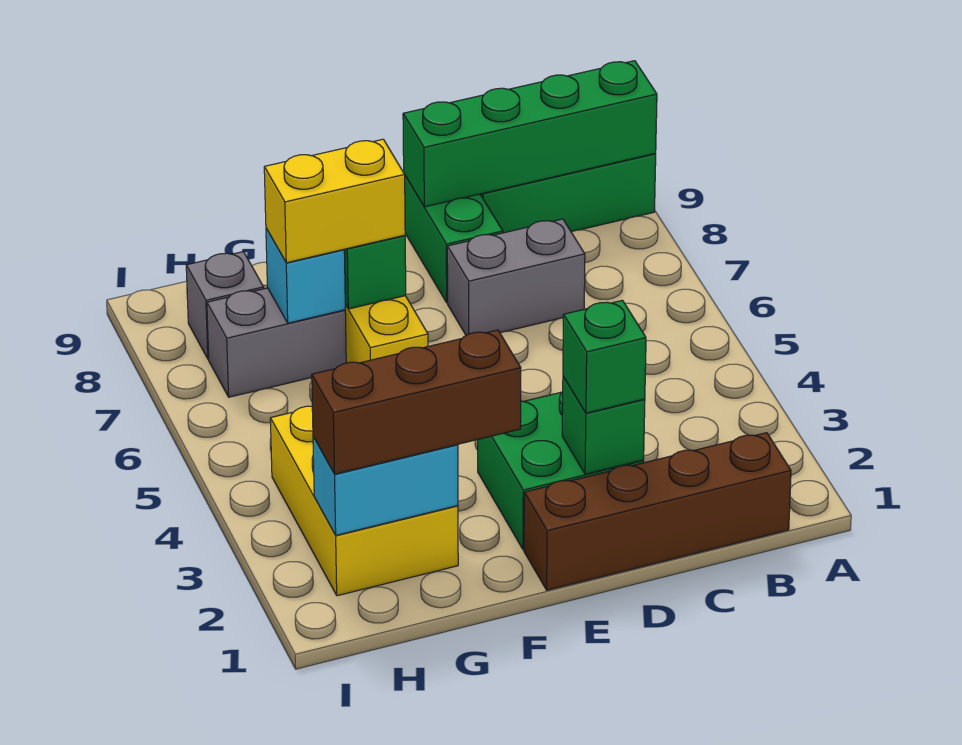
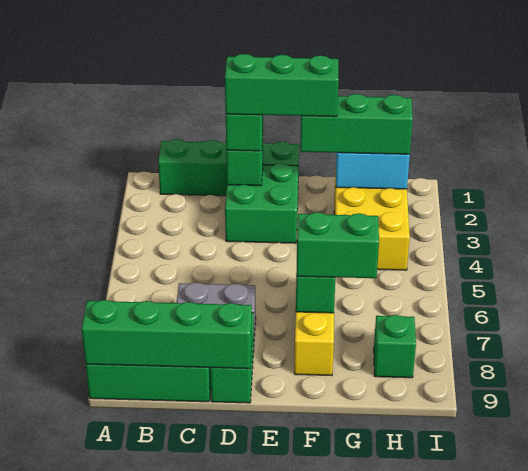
brown 1x4 brick [524,433,791,590] -> green 1x4 brick [158,139,299,196]
none -> green 1x3 brick [225,54,338,117]
brown 1x3 brick [312,330,521,474] -> green 1x3 brick [300,94,413,154]
yellow 1x2 brick [264,139,405,263] -> green 1x2 brick [296,212,379,278]
grey 1x2 brick [207,288,346,397] -> none
cyan 1x1 brick [266,228,345,323] -> none
grey 1x1 brick [186,252,264,359] -> green 1x1 brick [374,315,416,378]

